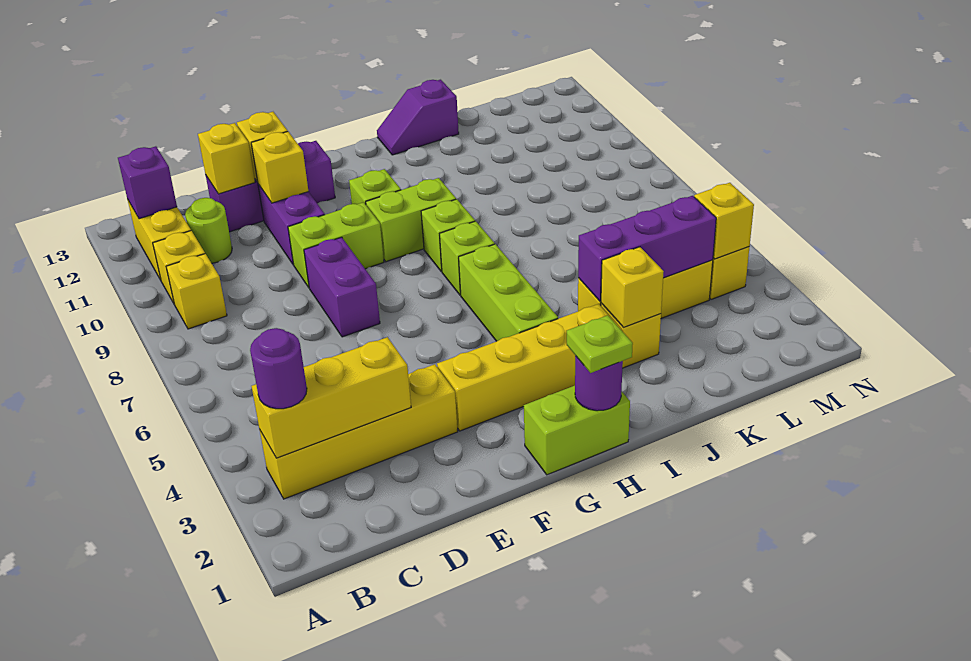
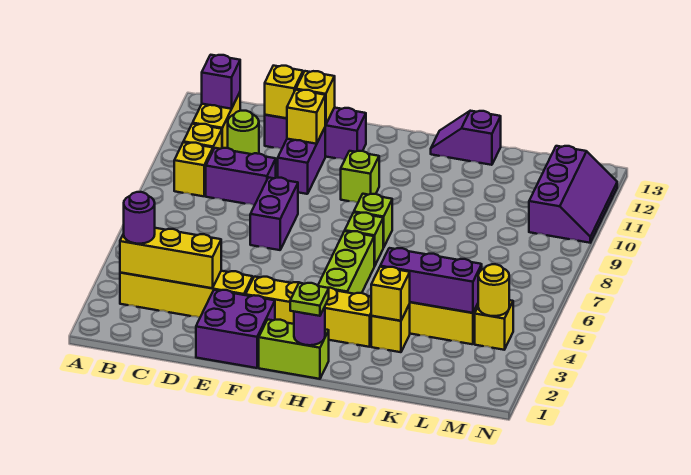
none -> purple 1x2 brick [206,148,276,205]
none -> purple 2x2 brick [196,290,275,368]
lime 1x2 brick [288,202,384,287] -> none
lime 1x2 brick [366,178,456,262] -> none
yellow 1x1 brick [694,183,754,259] -> yellow 1x1 round brick [478,264,509,316]
none -> purple 2x3 slope [529,146,617,243]

